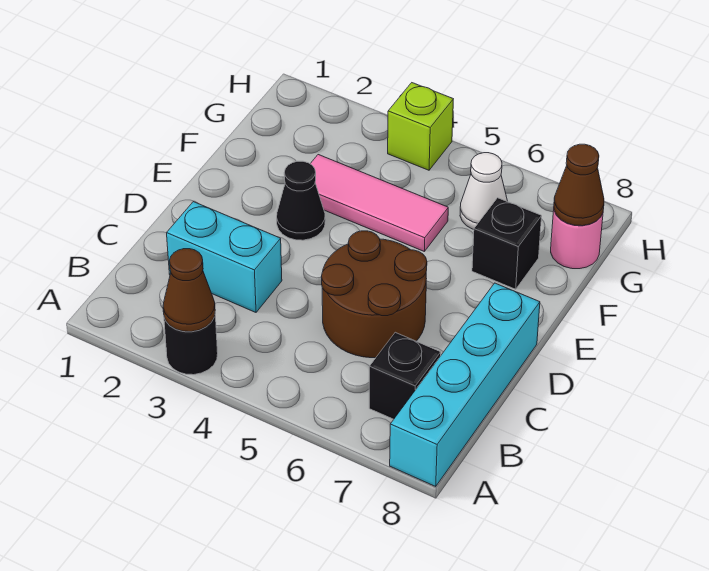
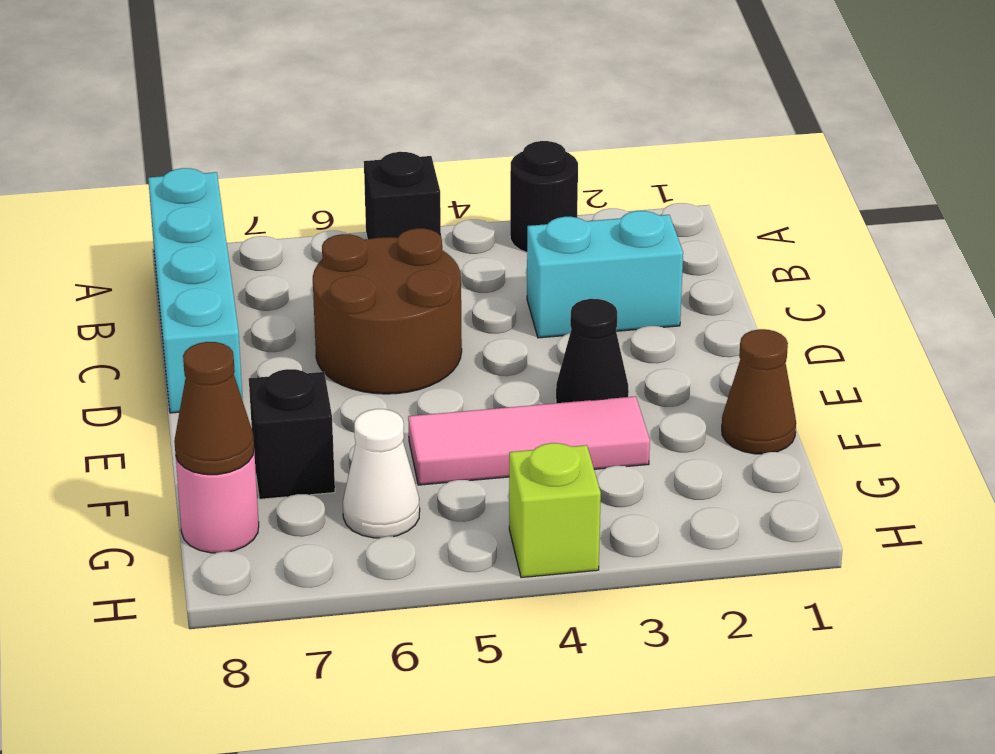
brown 1x1 cone [163,249,215,332] -> brown 1x1 cone moved to [722,329,796,454]
black 1x1 brick [369,332,441,419] -> black 1x1 brick moved to [364,152,441,239]

